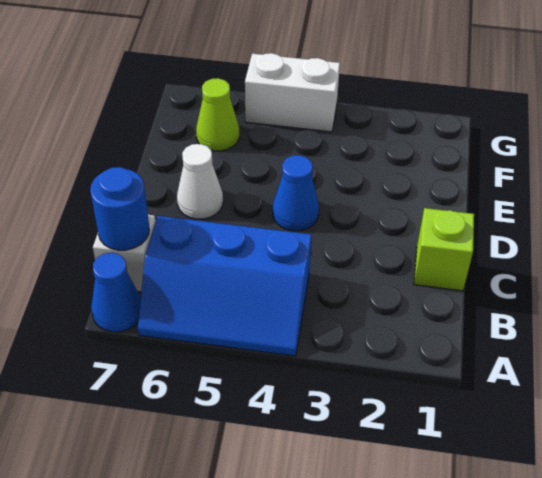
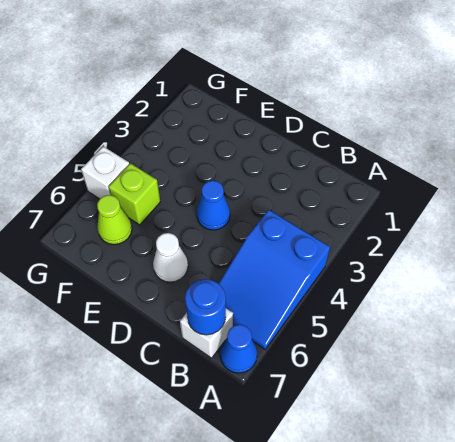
blue 2x3 slope [138,216,312,356] -> blue 2x3 slope turned to [219,210,330,349]
lime 1x1 brick [414,208,474,291] -> lime 1x1 brick moved to [109,163,160,225]
white 1x2 brick [245,53,340,132] -> white 1x1 brick [81,146,129,199]

